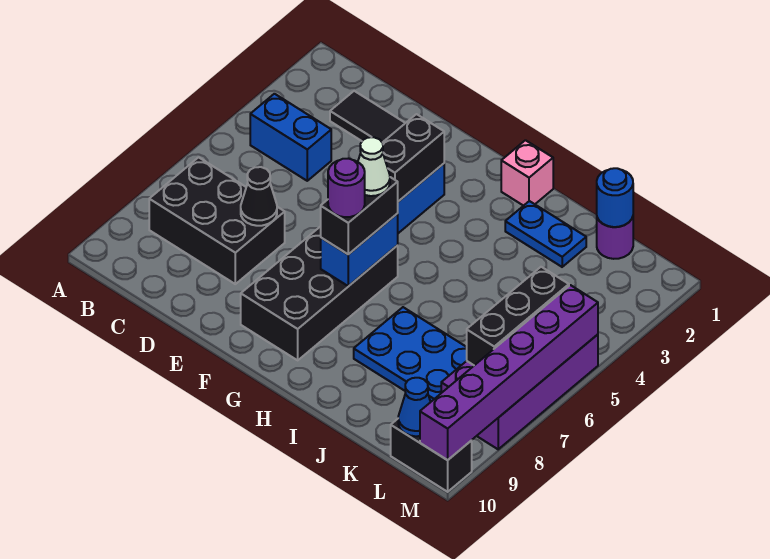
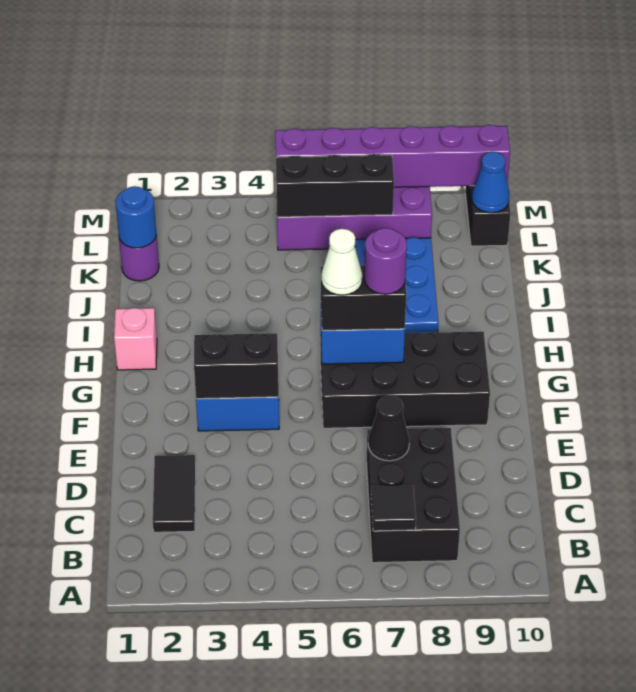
blue 1x2 brick [250,94,331,181] -> none
none -> black 1x1 tile [371,486,416,531]
blue 1x2 plate [505,201,586,267] -> none

